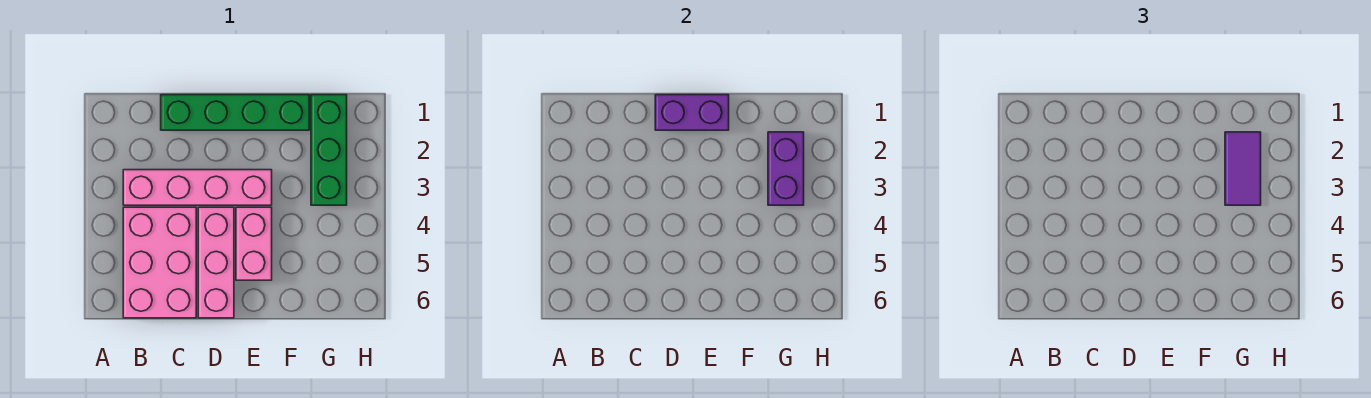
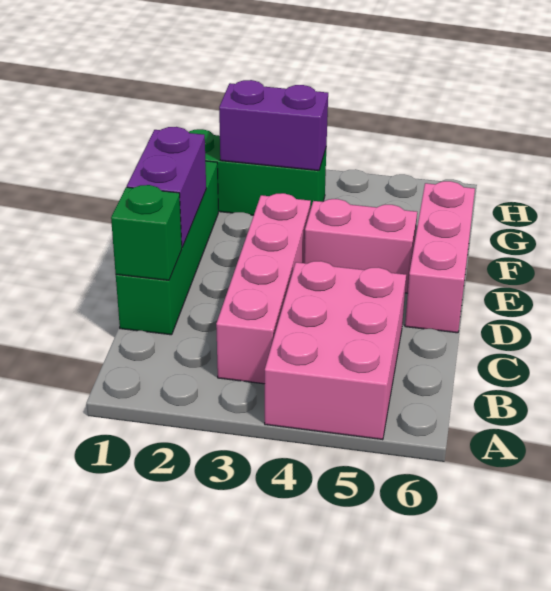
pink 2x3 brick [123,207,196,318] -> pink 2x3 brick turned to [265,261,406,440]
none -> green 1x1 brick [111,185,182,280]
pink 1x3 brick [198,207,234,318] -> pink 1x3 brick turned to [405,181,475,333]
purple 1x2 tile [1225,132,1261,205] -> none

